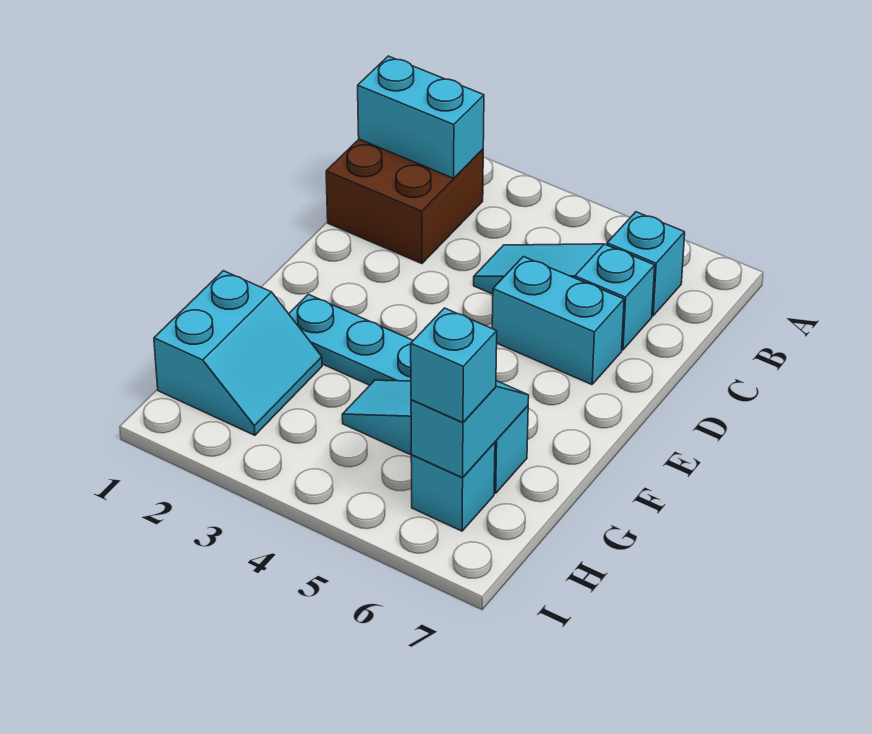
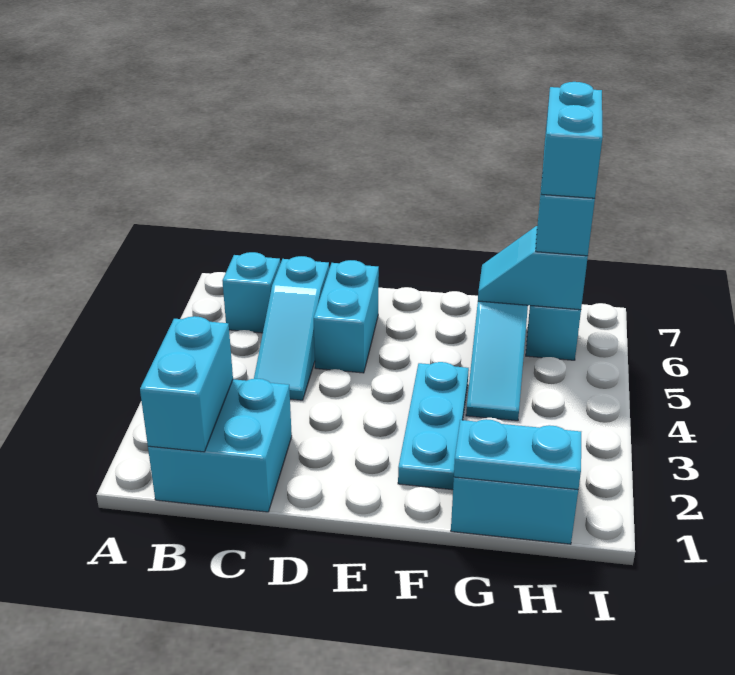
brown 2x2 brick [326,139,483,264] -> cyan 2x2 brick [148,379,292,512]
none -> cyan 1x2 plate [454,419,581,490]
none -> cyan 1x2 brick [541,82,603,198]

